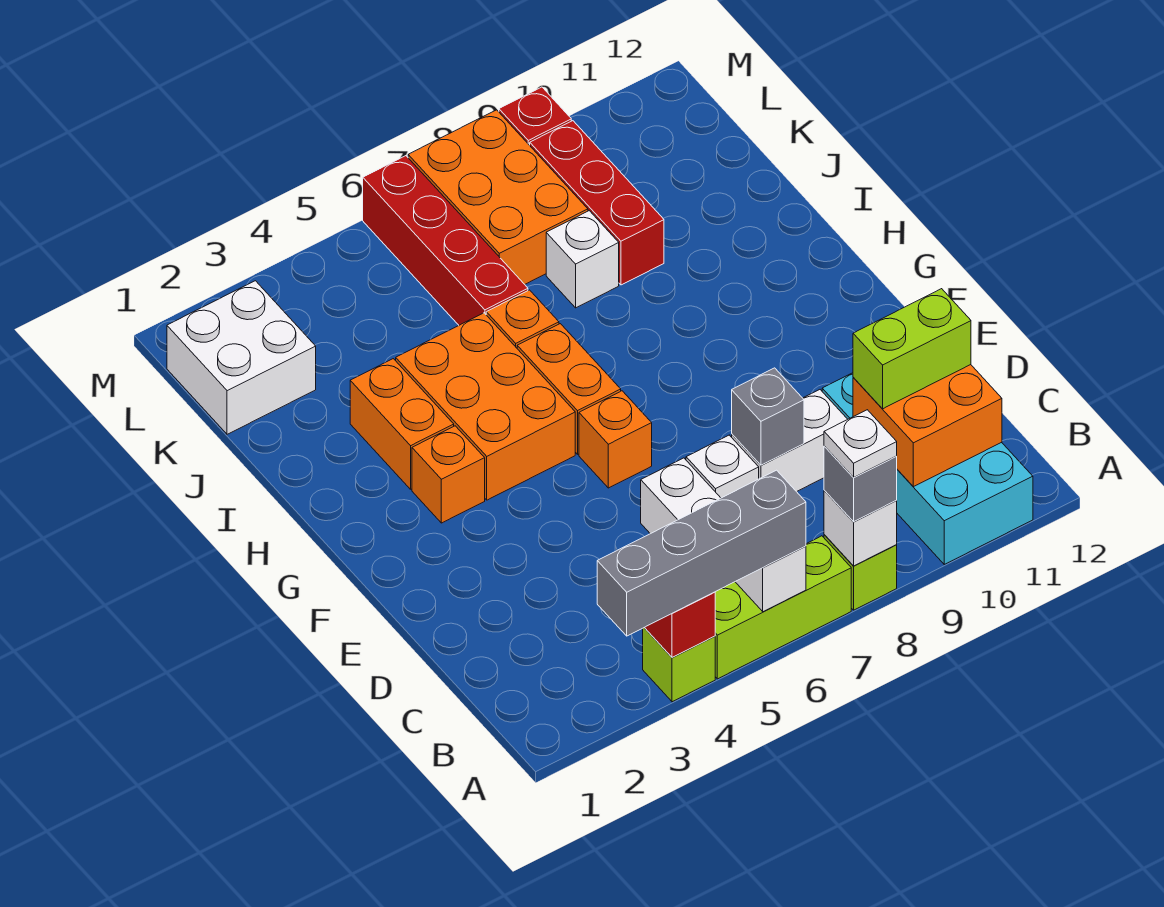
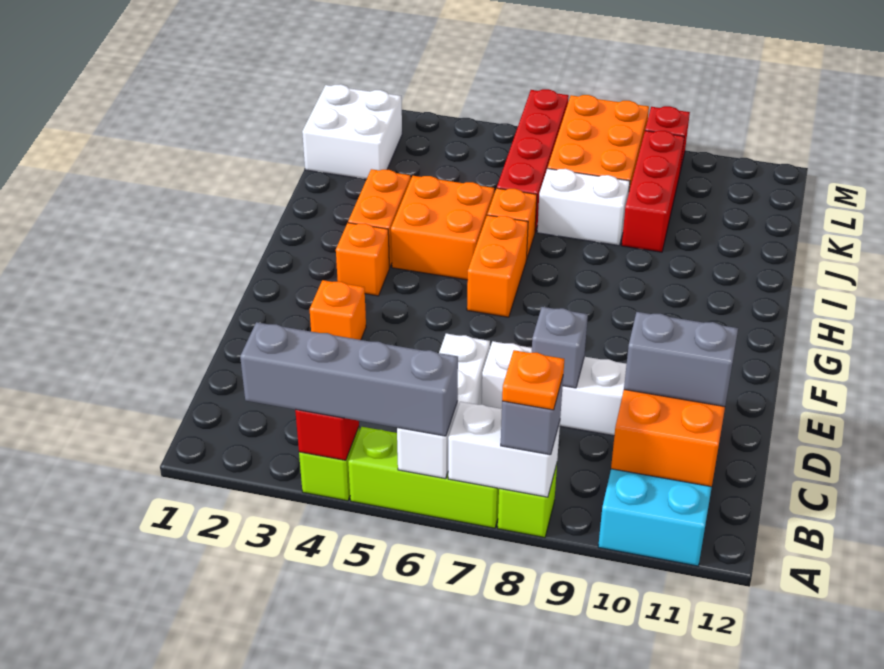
white 1x1 brick [824,491,897,566] -> white 1x2 brick [448,402,560,497]
white 1x1 plate [824,410,897,478] -> orange 1x1 plate [502,350,564,410]
lime 1x2 brick [853,289,971,409] -> grey 1x2 brick [624,312,738,407]
orange 1x1 brick [579,391,652,488] -> orange 1x1 brick moved to [309,280,366,340]
orange 2x3 brick [396,313,575,500] -> orange 2x2 brick [391,176,494,280]
white 1x1 brick [546,211,619,308] -> white 1x2 brick [537,169,630,245]

